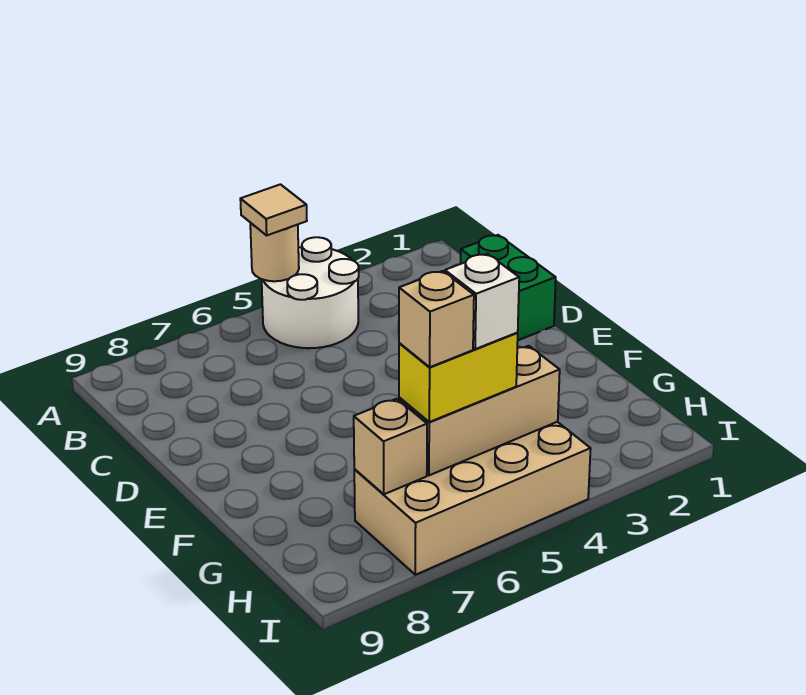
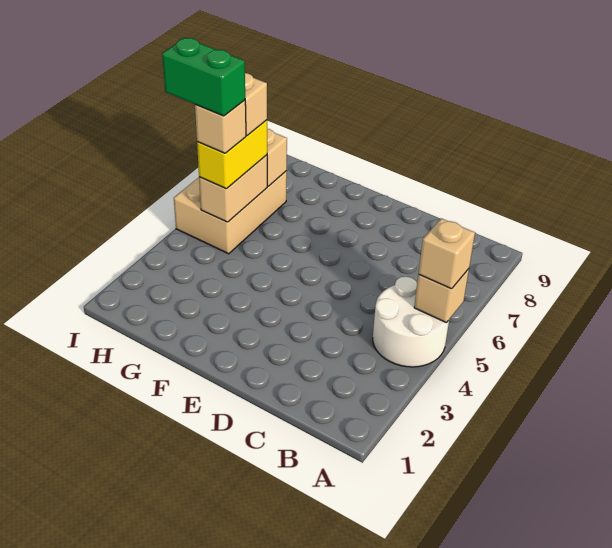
tan 1x1 round brick [250,223,299,281] -> tan 1x1 brick [414,269,469,322]
tan 1x1 tile [240,184,307,235] -> tan 1x1 brick [418,218,475,289]
green 1x2 brick [461,235,556,340] -> green 1x2 brick moved to [162,38,245,116]
tan 2x4 brick [354,422,591,575] -> tan 2x3 brick [174,171,287,254]
tan 1x3 brick [399,346,560,475] -> tan 1x2 brick [199,155,267,222]
white 1x1 brick [445,254,519,349] -> tan 1x1 brick [195,100,246,153]

